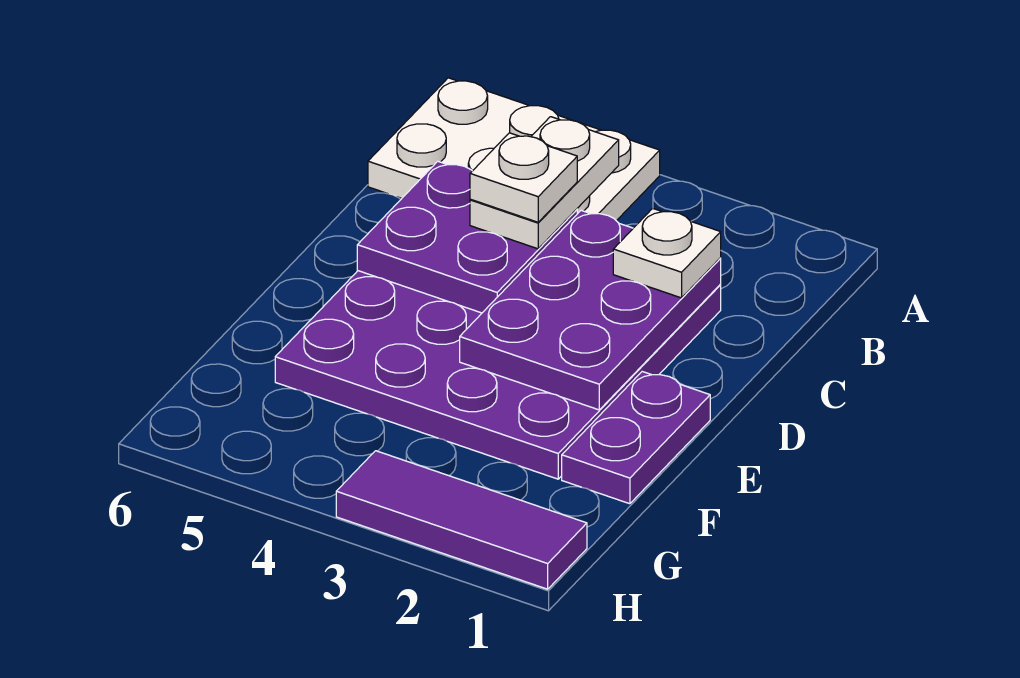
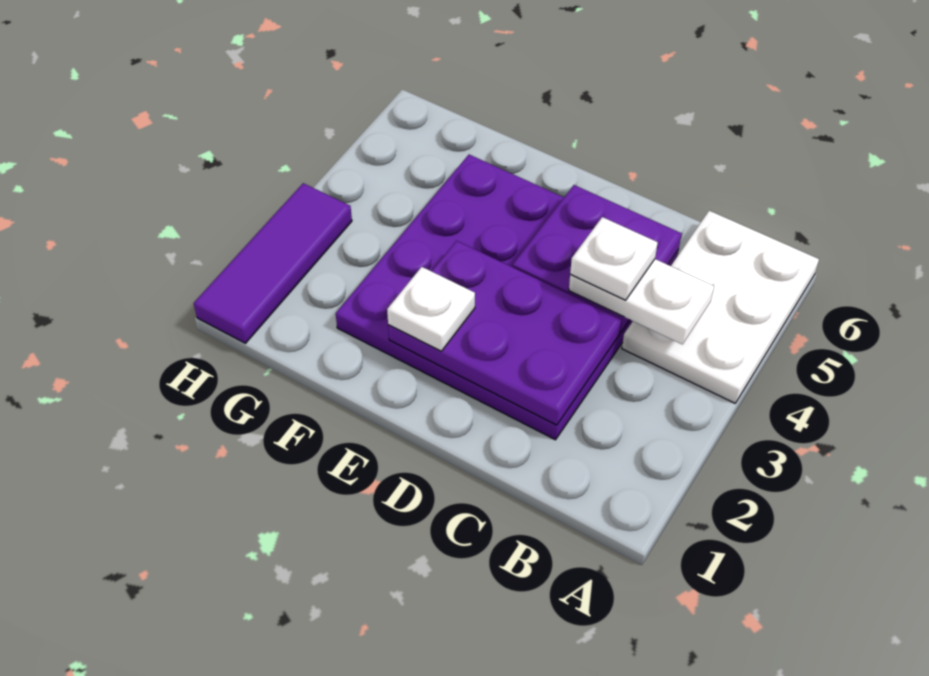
white 1x1 plate [613,208,721,298] -> white 1x1 plate moved to [387,267,475,351]
purple 1x2 plate [562,372,710,504] -> none

